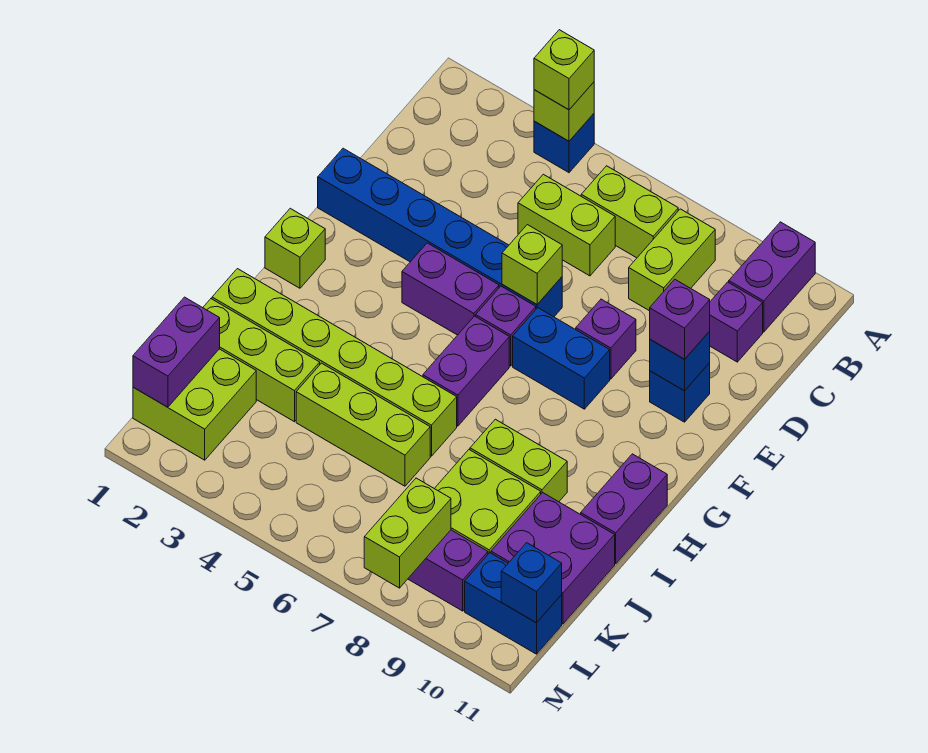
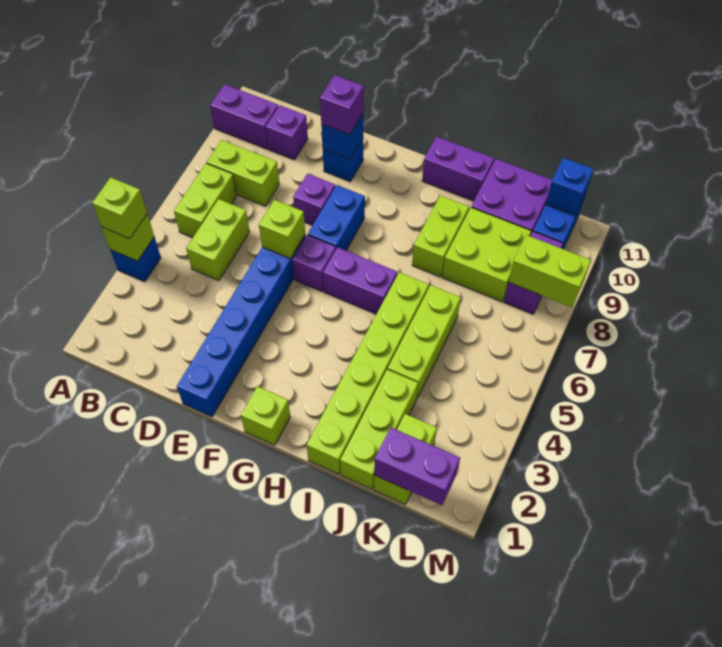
purple 1x2 brick [402,243,499,335] -> none
lime 2x2 brick [133,349,256,460] -> lime 1x2 brick [374,414,437,505]

